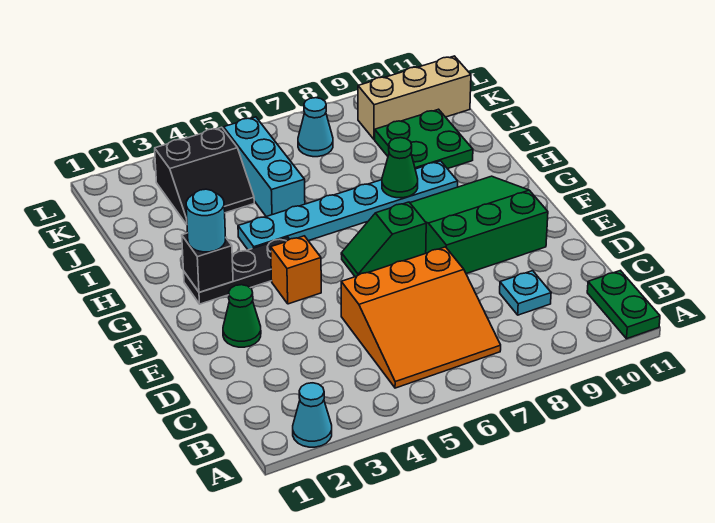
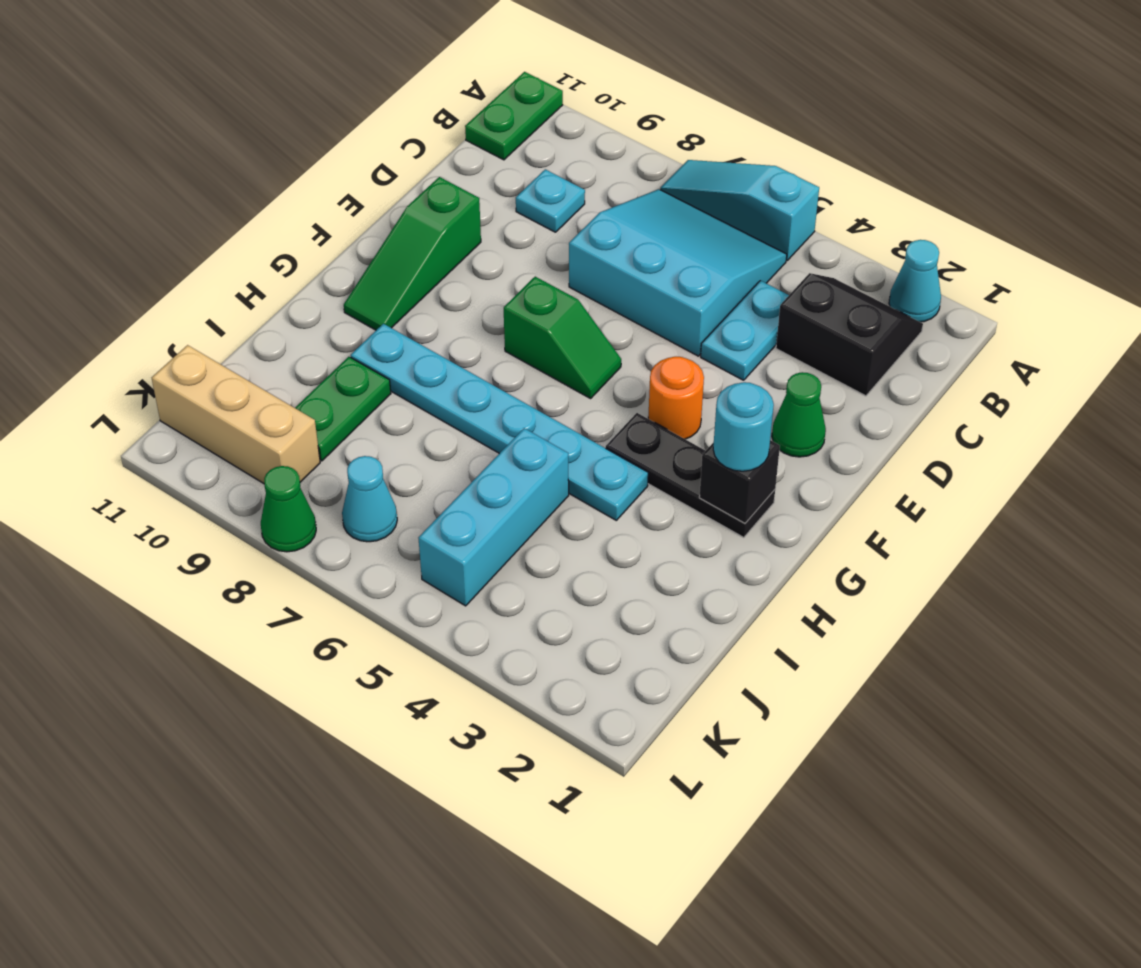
none -> cyan 1x3 slope [660,160,819,260]
orange 3x3 slope [341,247,501,388] -> cyan 3x3 slope [569,189,787,356]
none -> cyan 1x2 plate [701,281,789,380]
green 3x3 slope [410,176,548,274] -> green 1x3 slope [344,177,481,330]
orange 1x1 brick [271,236,321,304] -> orange 1x1 round brick [648,356,704,439]
green 1x1 cone [382,138,418,198] -> green 1x1 cone moved to [261,466,316,552]
green 2x2 plate [375,109,473,169] -> green 1x2 plate [295,357,391,461]
black 2x2 slope [155,127,254,225] -> black 2x2 slope moved to [776,273,923,396]

